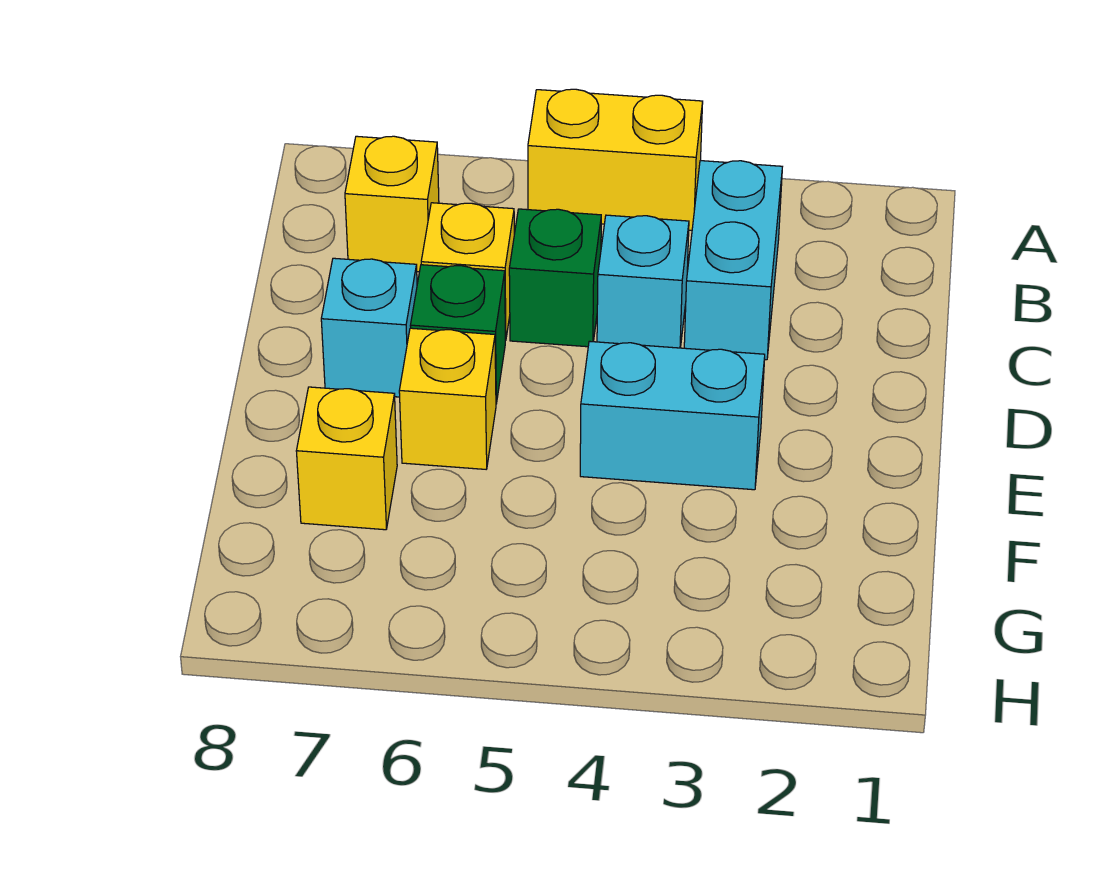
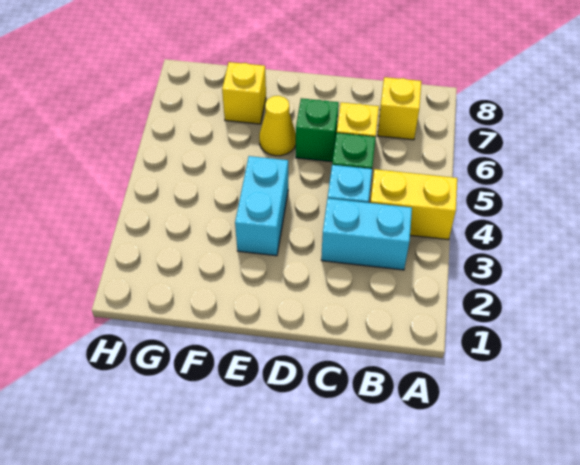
yellow 1x2 brick [528,89,703,230] -> yellow 1x2 brick turned to [370,169,457,240]
cyan 1x1 brick [321,258,417,397] -> none
yellow 1x1 brick [399,328,496,469] -> yellow 1x1 cone [259,96,296,156]

